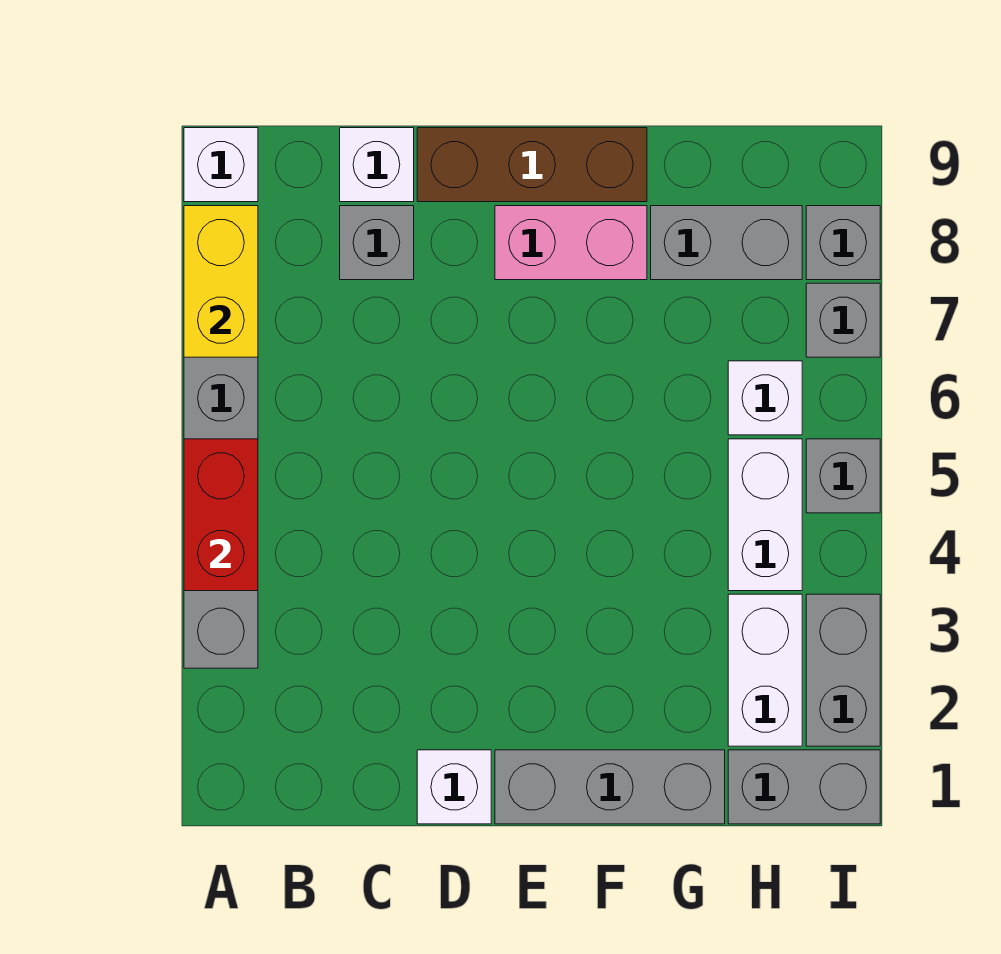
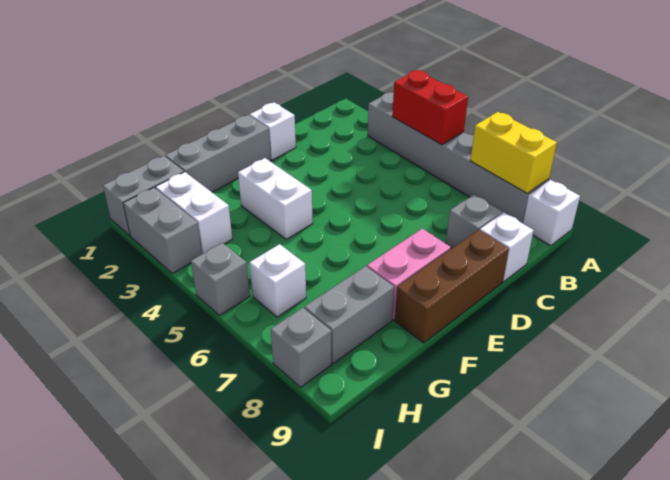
white 1x2 brick [728,439,802,591] -> white 1x2 brick moved to [238,158,313,239]
grey 1x1 brick [806,283,880,357] -> none

